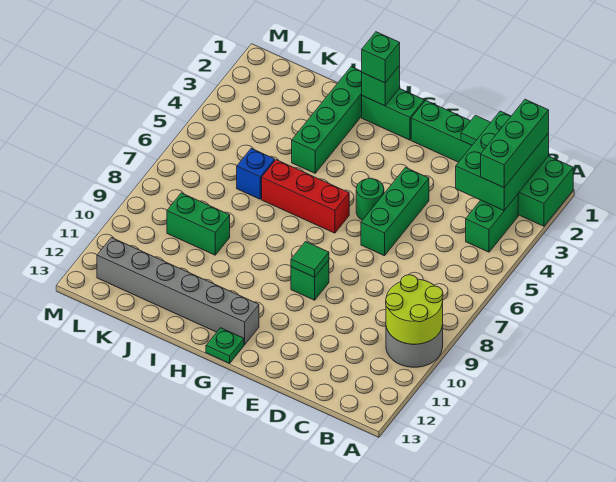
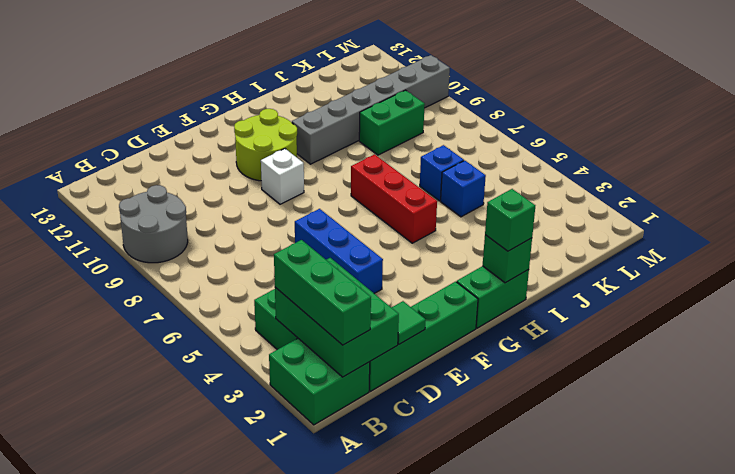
lime 2x2 round brick [386,275,443,344] -> lime 2x2 round brick moved to [234,109,297,181]
green 1x3 brick [361,168,429,256] -> blue 1x3 brick [295,209,383,294]
green 1x1 round brick [356,178,384,220] -> none
green 1x1 brick [291,260,329,300] -> white 1x1 brick [261,149,304,204]
green 1x1 tile [291,242,329,277] -> none
red 1x3 brick [262,160,349,233] -> red 1x3 brick turned to [351,154,437,243]
grey 1x6 brick [97,238,259,345] -> grey 1x6 brick moved to [292,55,450,164]
green 1x1 plate [206,328,244,363] -> none
green 1x4 brick [292,67,362,173] -> none
none -> blue 1x1 brick [441,161,486,217]

